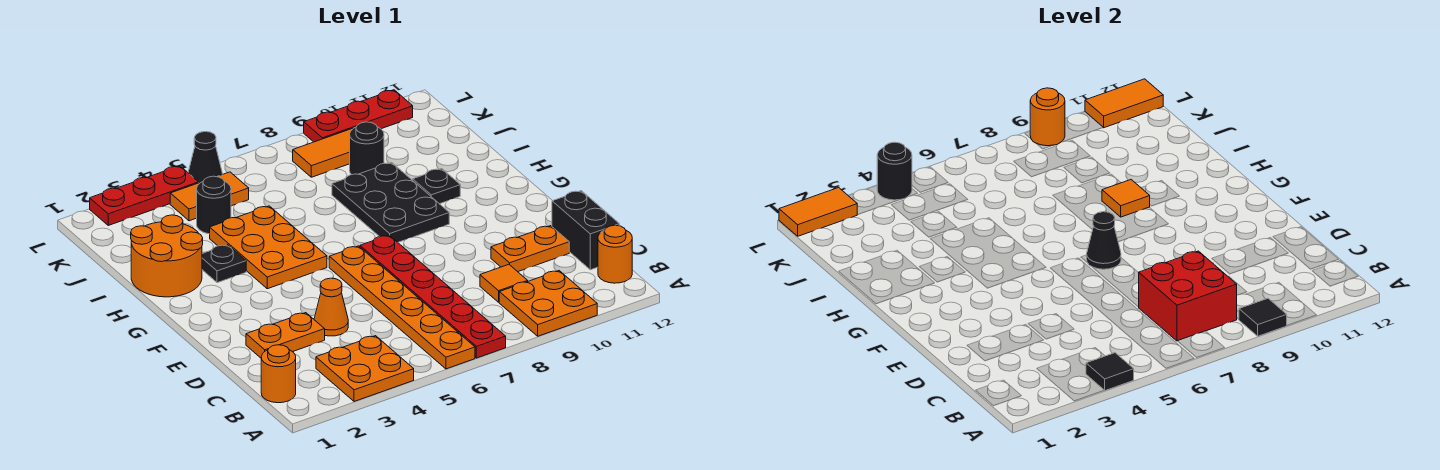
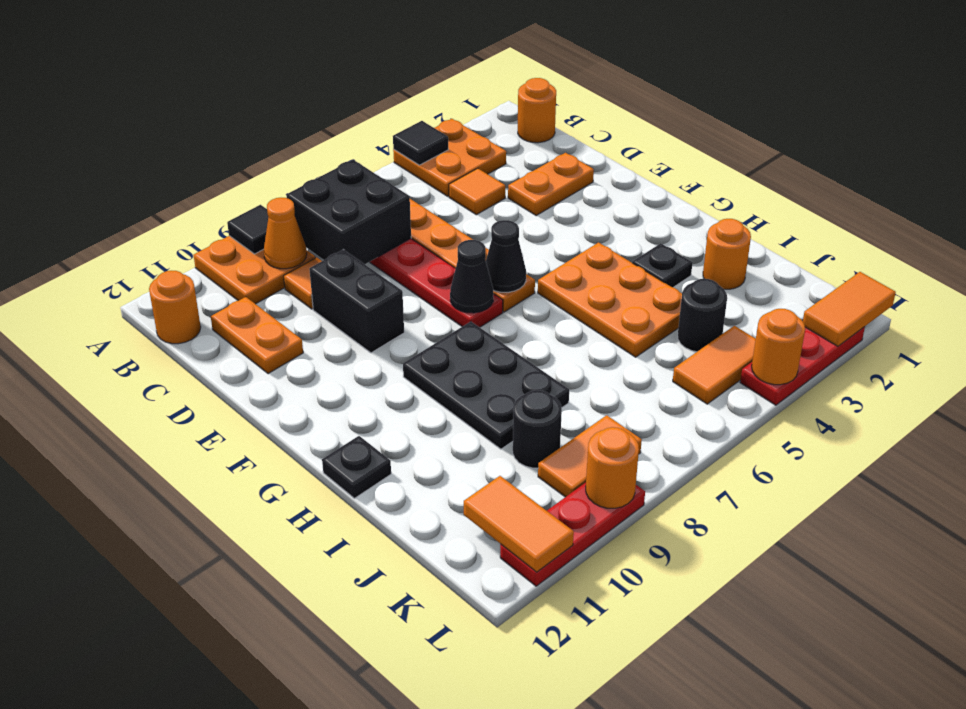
red 2x2 brick [1139,251,1237,341] -> black 2x2 brick [287,160,411,264]
black 1x2 brick [552,191,619,270] -> black 1x2 brick moved to [309,249,404,353]
orange 1x1 cone [314,278,348,336] -> orange 1x1 cone moved to [264,198,307,269]
orange 1x2 plate [491,226,569,272] -> orange 1x2 plate turned to [211,297,303,374]
orange 2x2 round brick [131,215,203,297] -> orange 1x1 round brick [703,219,751,289]
orange 1x1 tile [1102,180,1150,217] -> orange 1x1 tile moved to [449,168,505,215]
black 1x1 plate [413,169,460,204] -> black 1x1 plate moved to [322,436,391,498]
black 1x1 round brick [877,142,912,200] -> orange 1x1 round brick [752,309,805,385]
black 1x1 cone [188,132,222,183] -> black 1x1 cone moved to [486,220,526,292]
orange 1x2 tile [1085,79,1163,128] -> orange 1x2 tile turned to [464,476,574,572]

